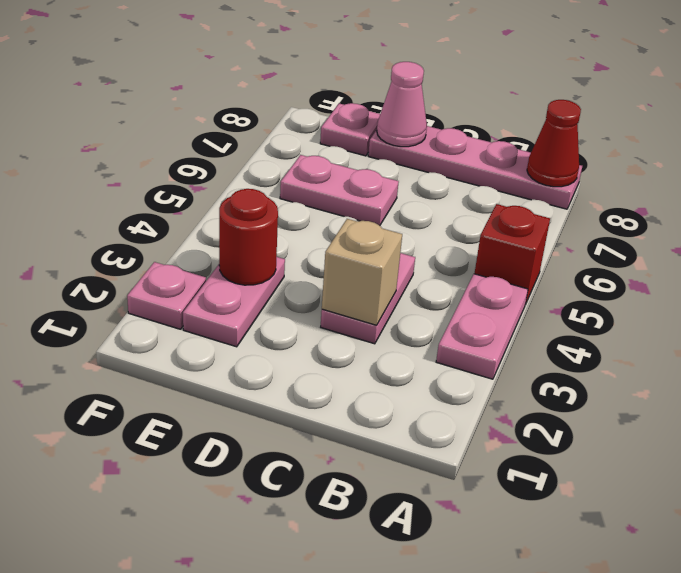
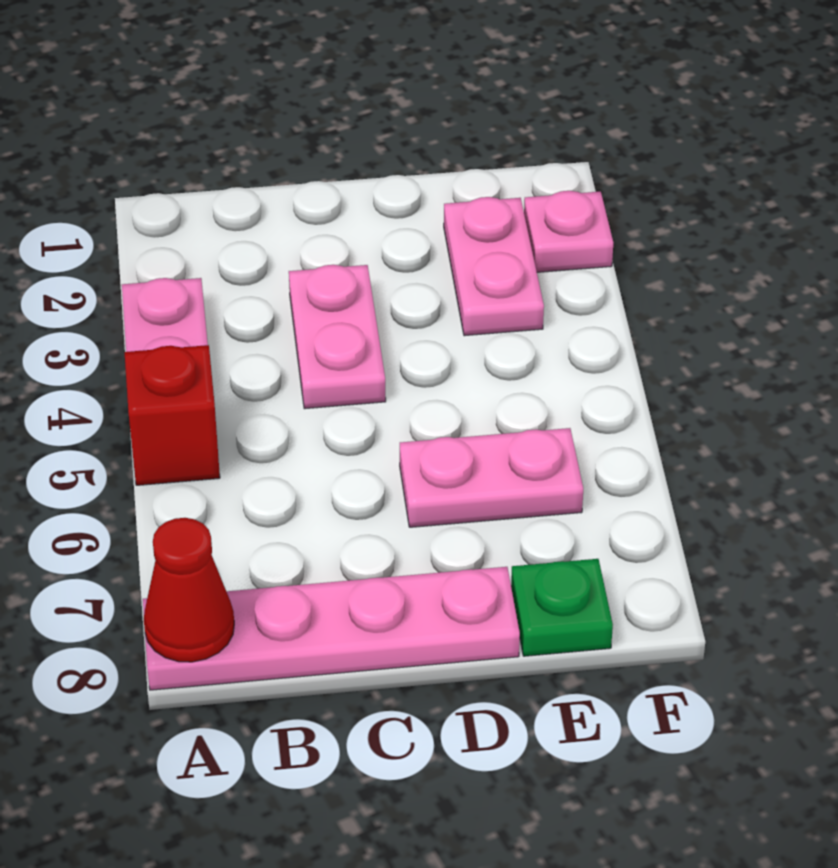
tan 1x1 brick [322,219,402,325] -> none
pink 1x1 cone [377,62,427,147] -> none
red 1x1 round brick [219,189,278,285] -> none
pink 1x1 plate [320,103,380,156] -> green 1x1 plate [511,559,613,656]

